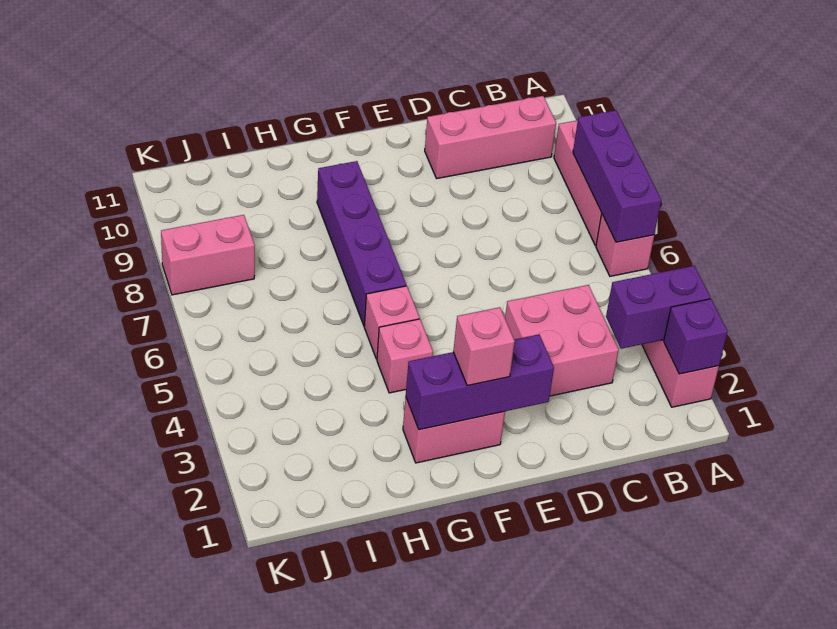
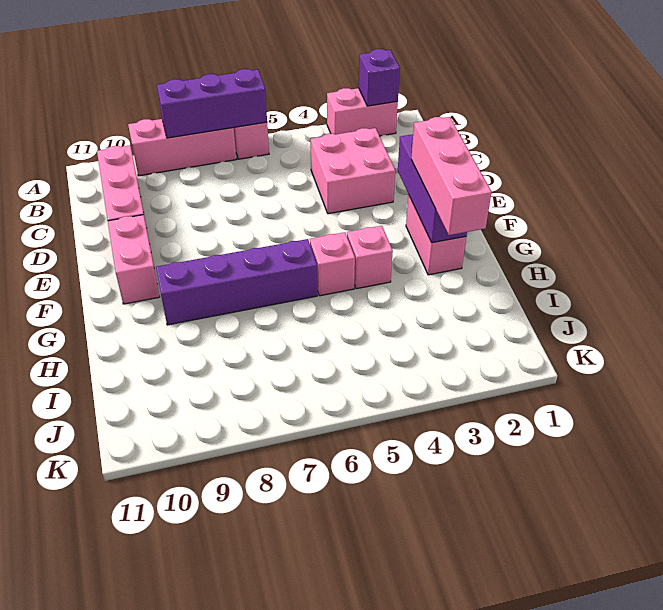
purple 1x2 brick [606,266,710,349] -> none
pink 1x1 brick [453,307,515,386] -> pink 1x3 brick [411,117,492,235]
pink 1x2 brick [161,215,255,295] -> pink 1x2 brick moved to [108,215,160,304]

